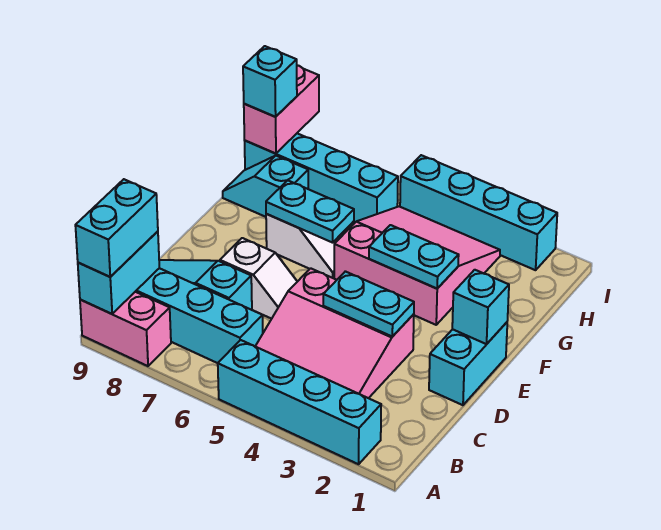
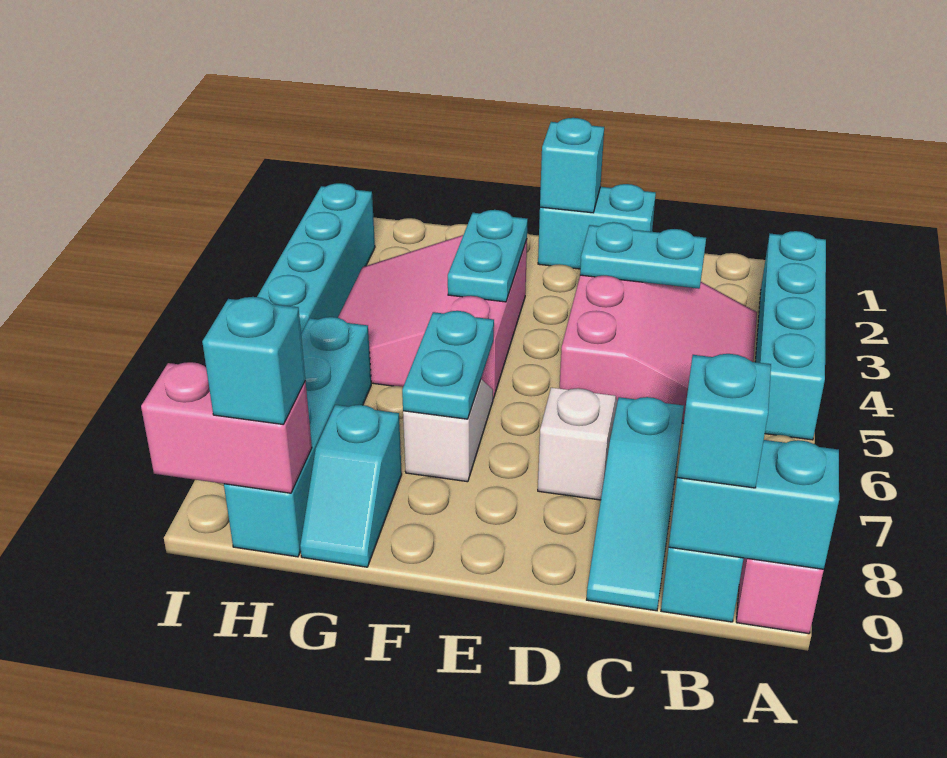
cyan 1x2 brick [75,179,158,277] -> cyan 1x1 brick [677,354,771,488]
cyan 1x2 plate [323,271,414,337] -> cyan 1x2 plate turned to [580,222,706,289]

